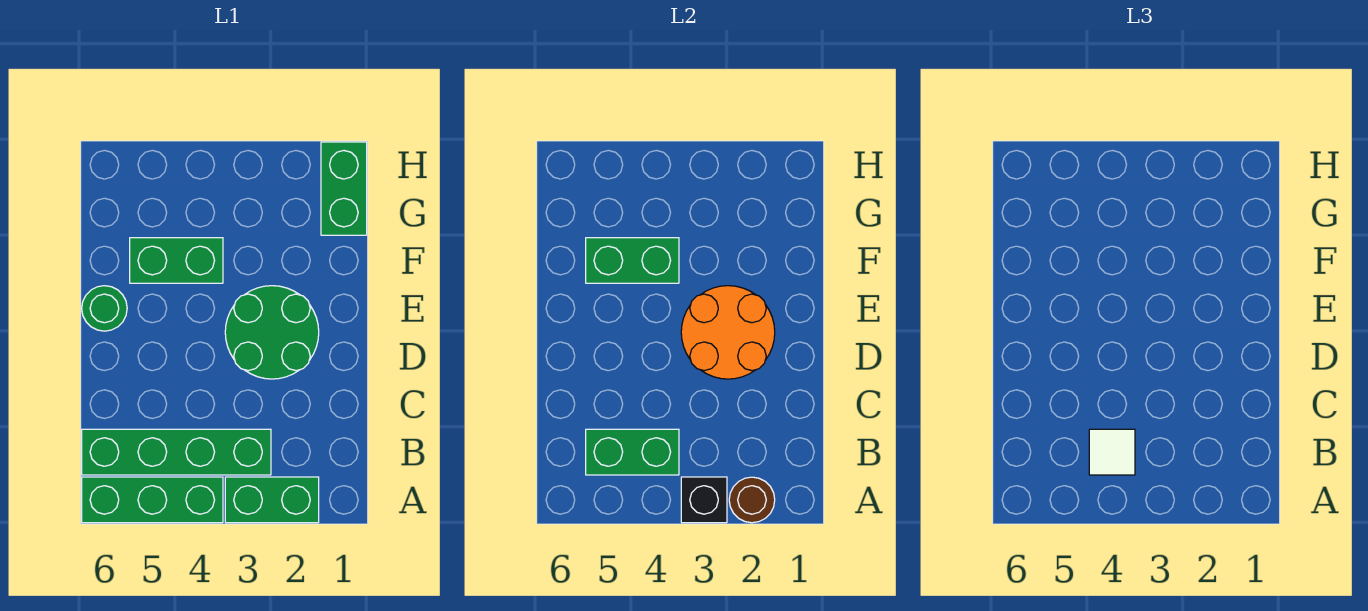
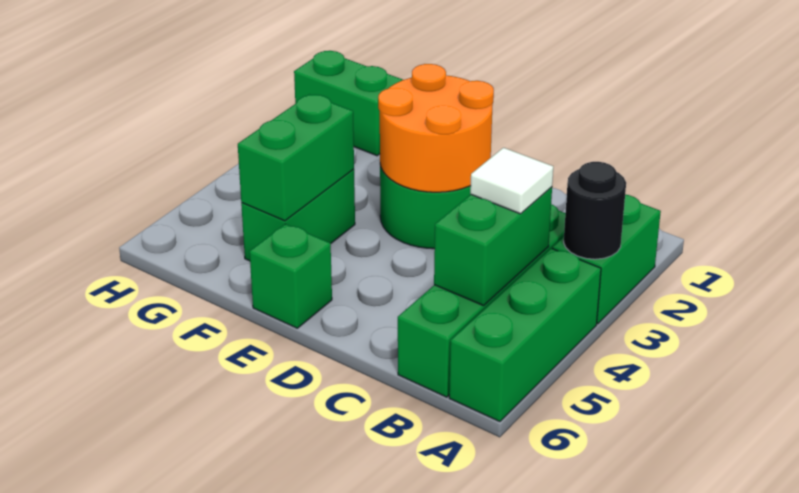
brown 1x1 round brick [729,477,775,523] -> none
black 1x1 brick [681,477,727,523] -> black 1x1 round brick [564,162,626,259]
green 1x1 round brick [82,286,127,331] -> green 1x1 brick [250,224,332,328]

